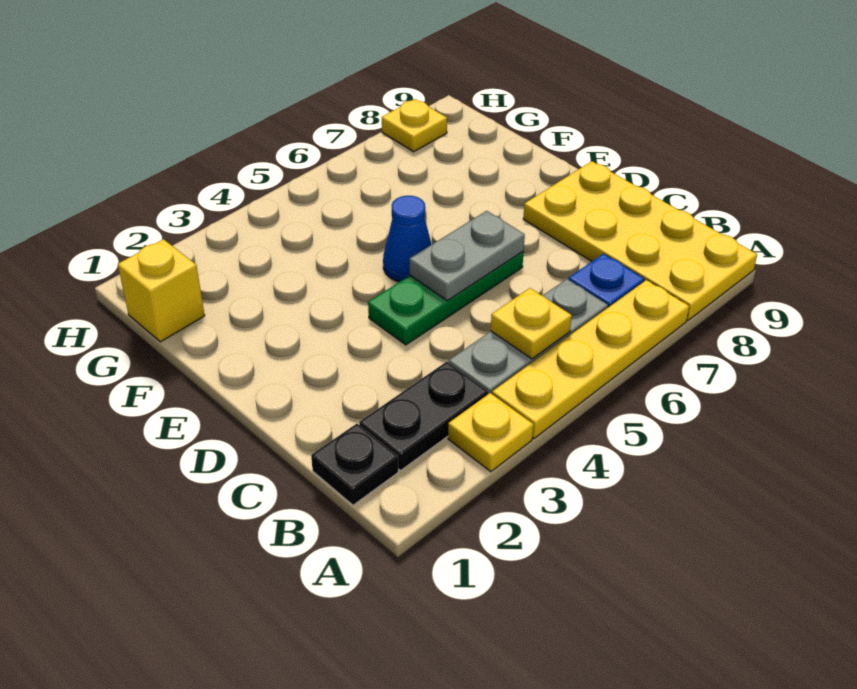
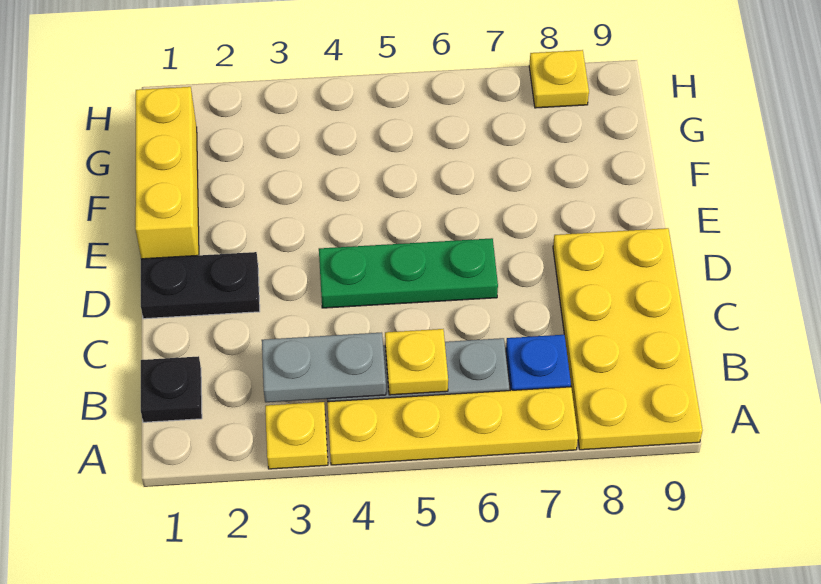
black 1x2 plate [359,362,488,470] -> black 1x2 plate moved to [141,252,260,319]
grey 1x2 plate [410,211,525,301] -> grey 1x2 plate moved to [262,333,386,402]
blue 1x1 cone [383,196,432,282] -> none
yellow 1x1 brick [118,239,205,342] -> yellow 1x3 brick [135,87,199,259]

